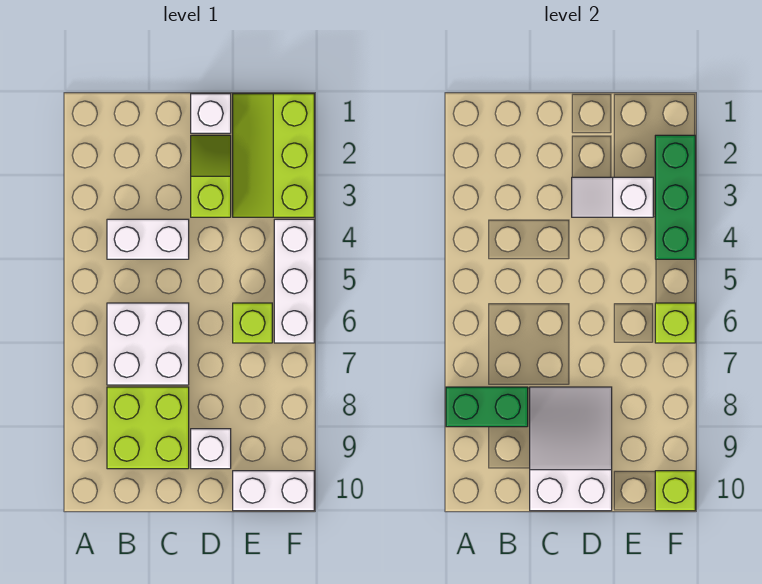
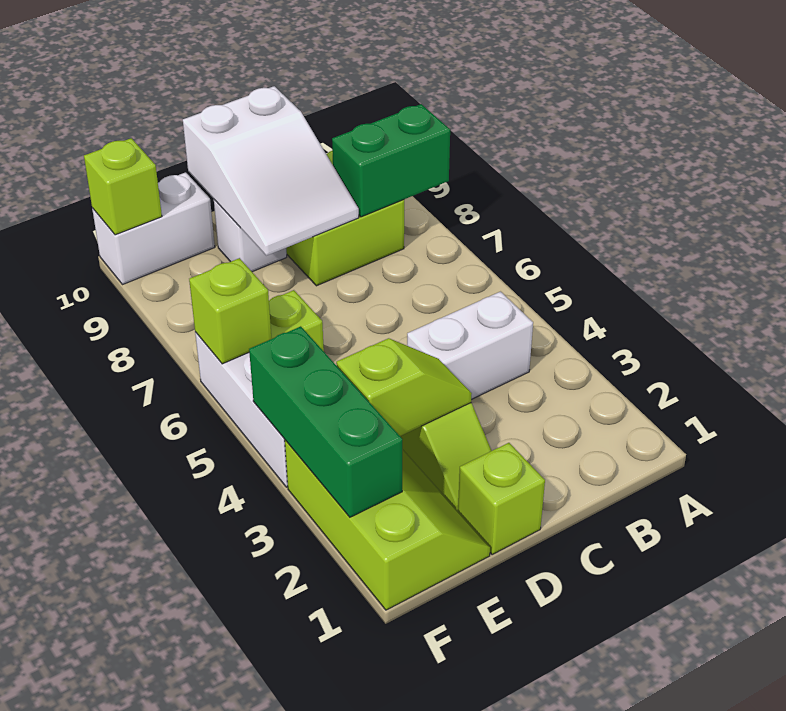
white 2x2 brick [107,303,189,385] -> none
white 1x1 brick [191,94,231,133] -> lime 1x1 brick [458,443,545,555]
white 1x2 slope [572,177,653,217] -> lime 1x2 slope [336,338,472,436]

